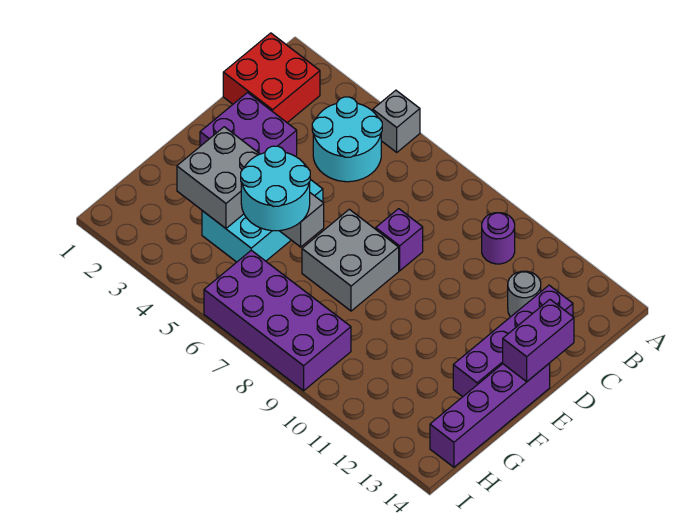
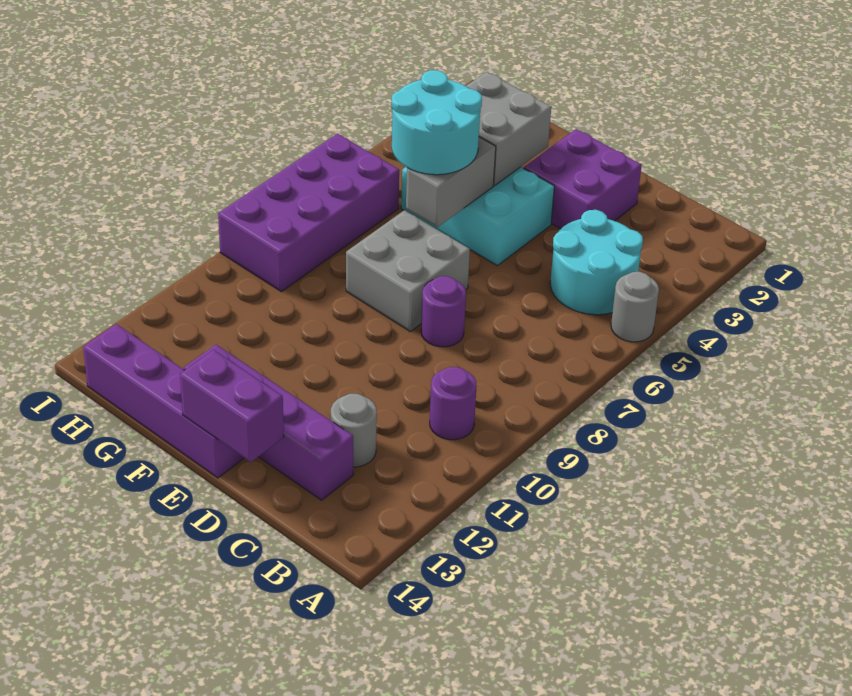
grey 1x1 brick [373,90,420,152] -> grey 1x1 round brick [611,272,659,342]
red 2x2 brick [223,33,320,123] -> none
purple 1x1 brick [376,209,423,271] -> purple 1x1 round brick [421,276,466,347]

